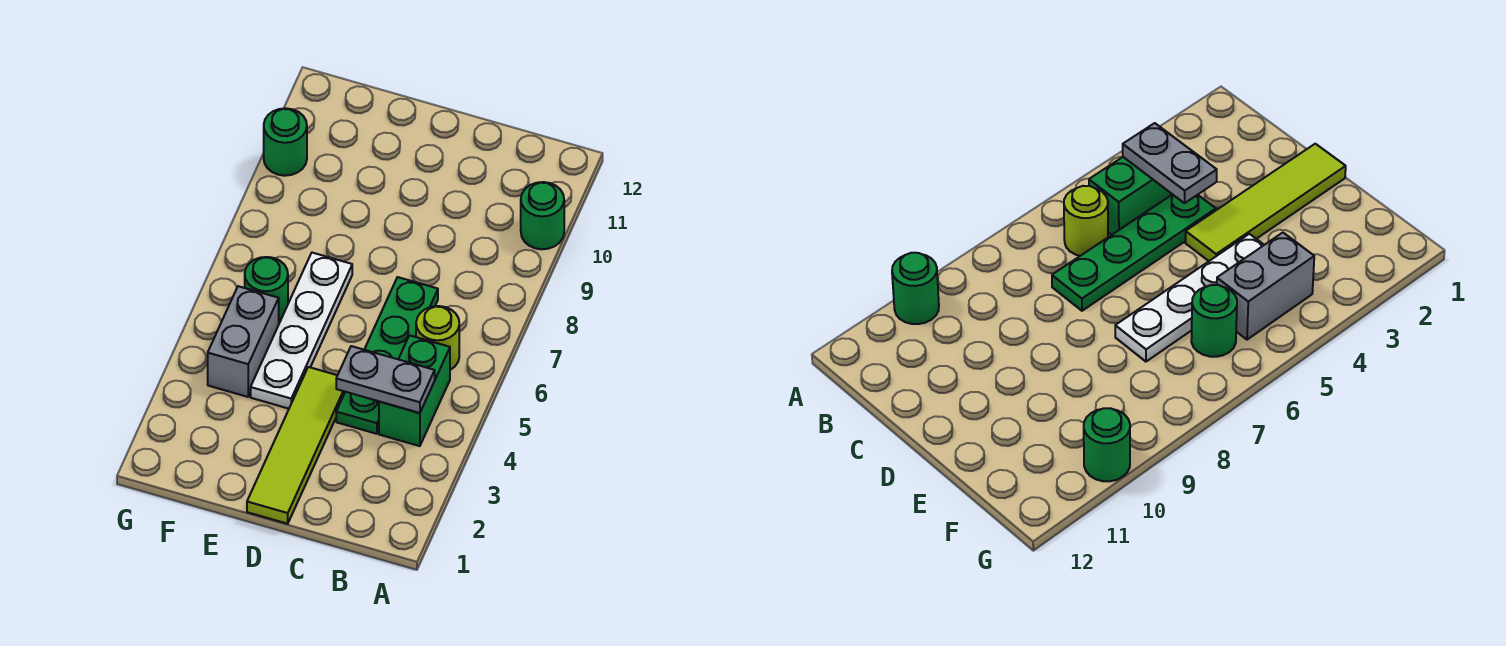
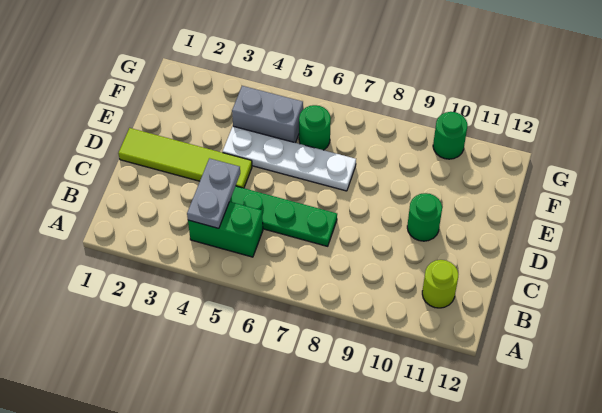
green 1x1 round brick [521,182,564,249] -> green 1x1 round brick moved to [407,193,442,241]
lime 1x1 round brick [416,306,459,370] -> lime 1x1 round brick moved to [422,260,458,308]

